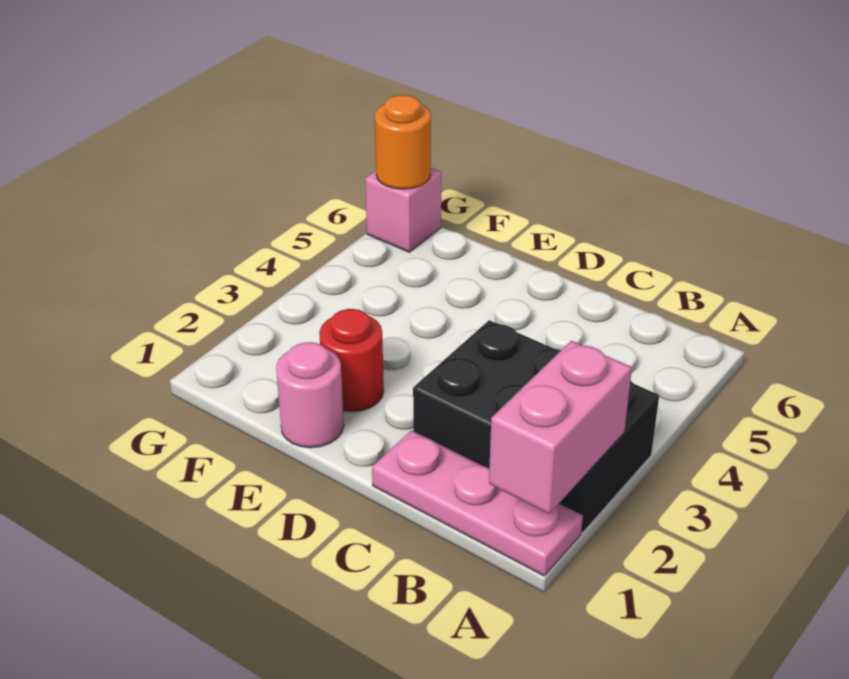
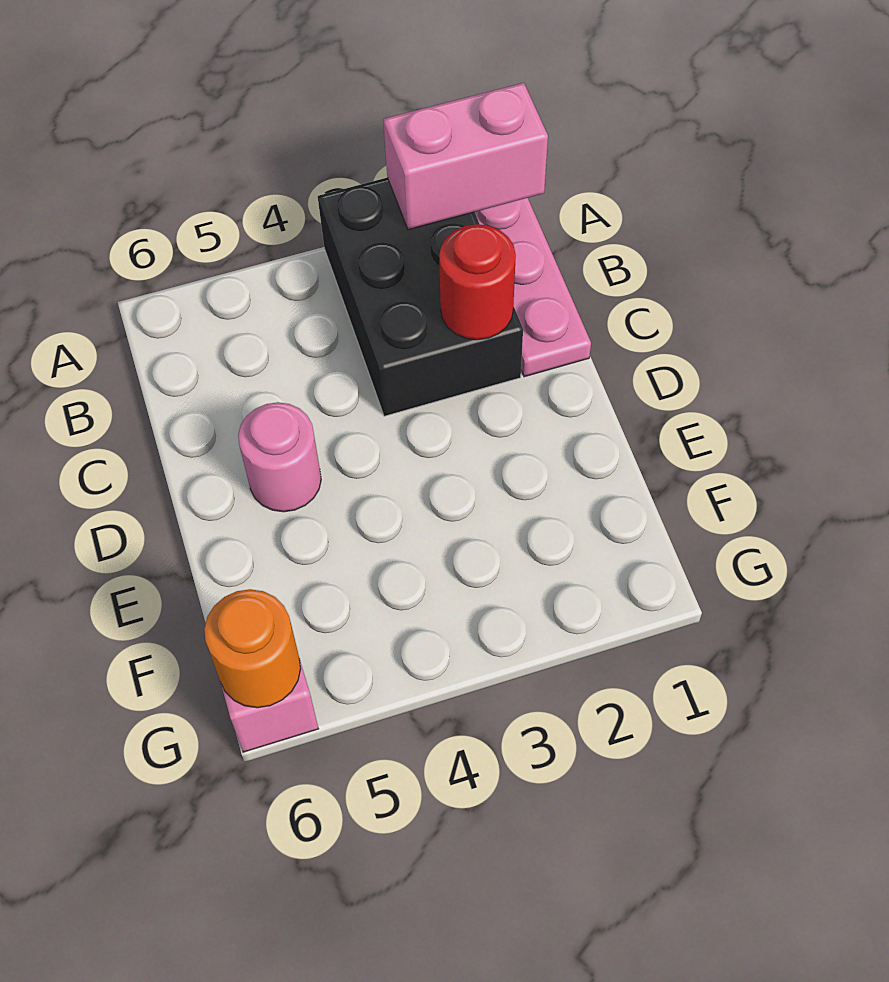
pink 1x1 round brick [276,342,344,448] -> pink 1x1 round brick moved to [238,402,321,512]
red 1x1 round brick [319,309,384,412] -> red 1x1 round brick moved to [439,224,516,340]

